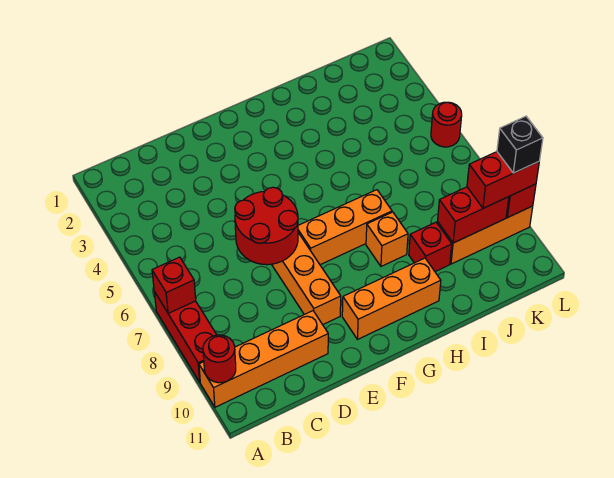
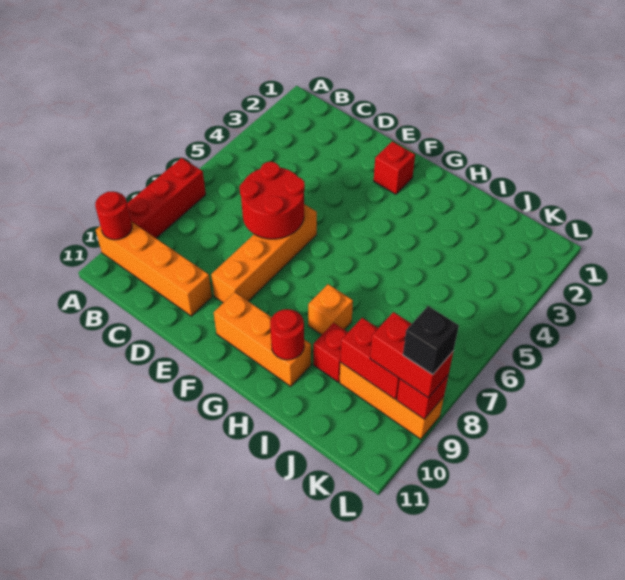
red 1x1 brick [152,257,196,313] -> red 1x1 brick moved to [374,141,415,194]
orange 1x3 brick [298,190,392,265] -> none
red 1x1 round brick [431,102,462,147] -> red 1x1 round brick moved to [270,309,304,360]

